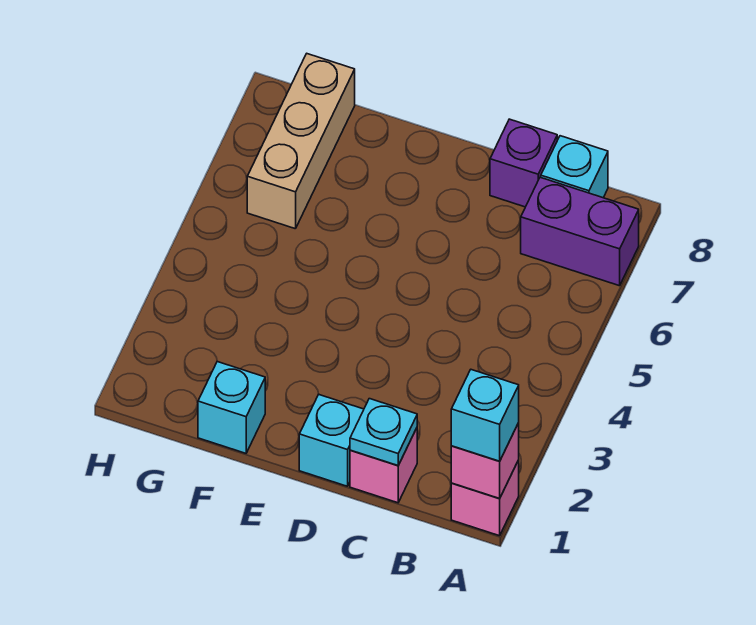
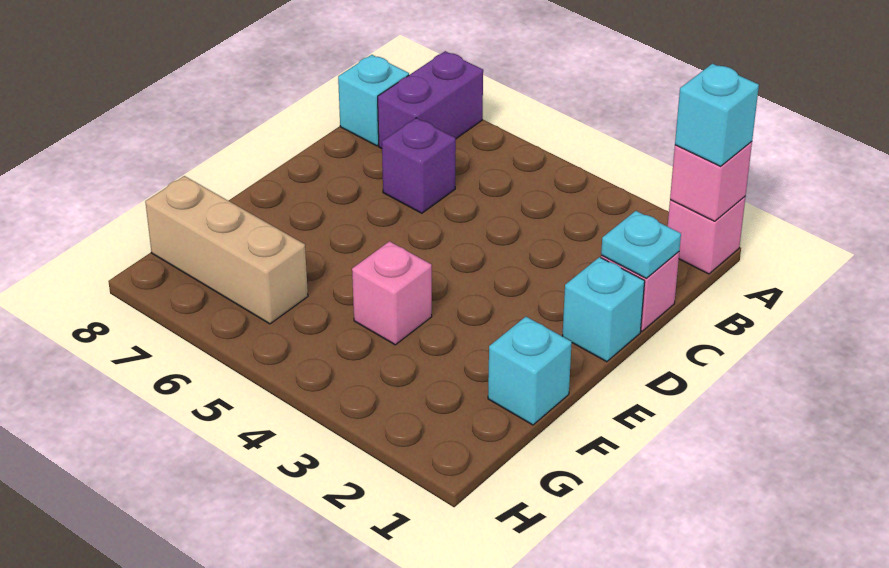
purple 1x1 brick [490,119,557,207] -> purple 1x1 brick moved to [382,118,456,213]
none -> pink 1x1 brick [352,241,432,345]

